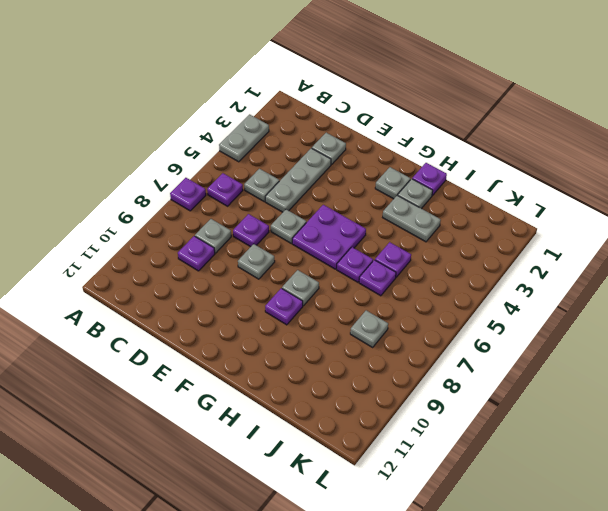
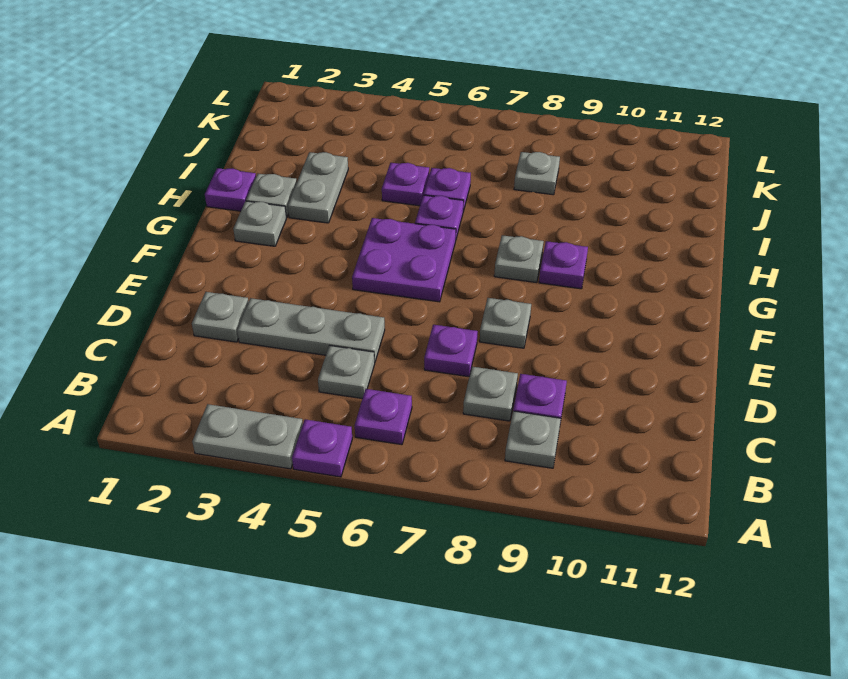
purple 1x1 plate [170,178,206,211] -> purple 1x1 plate moved to [292,419,352,477]
grey 1x1 plate [271,209,306,243] -> grey 1x1 plate moved to [505,411,561,468]

